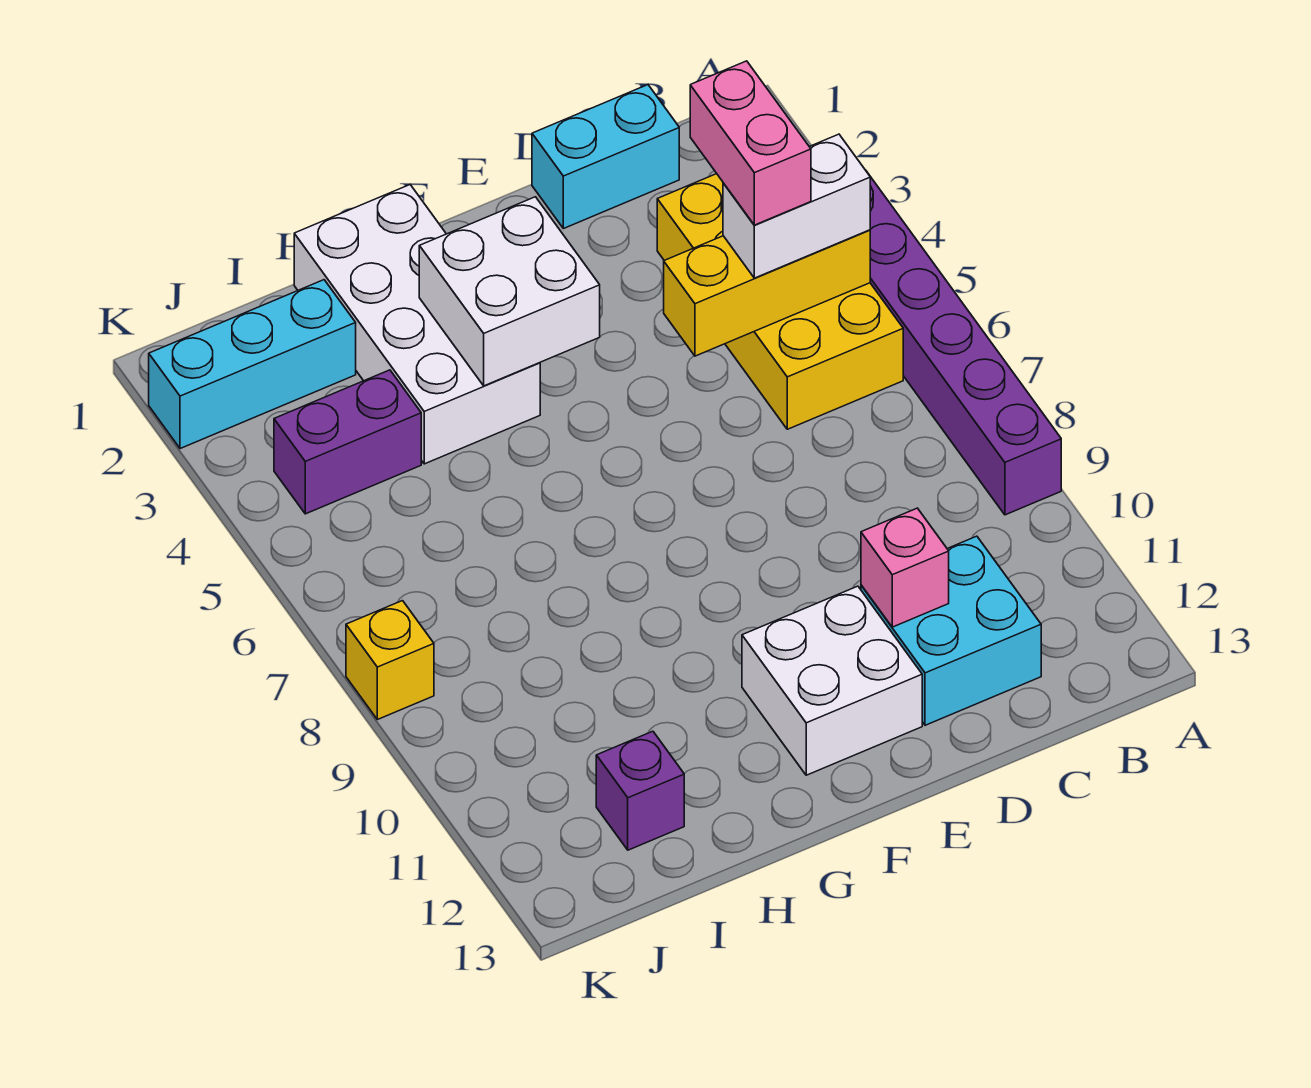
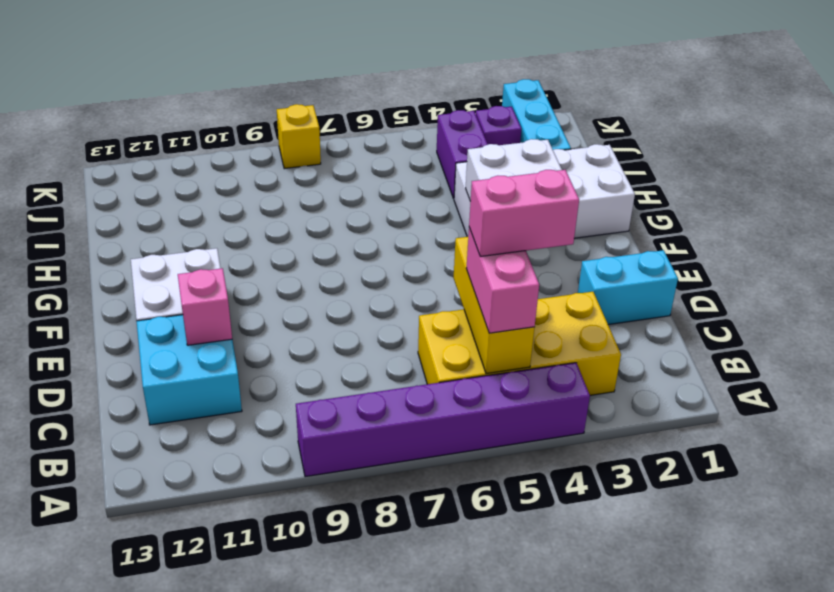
white 1x2 brick [723,134,870,278] -> pink 1x2 brick [466,228,539,333]
cyan 1x2 brick [532,85,679,229] -> cyan 1x2 brick turned to [578,250,678,325]
purple 1x1 brick [596,731,684,850] -> purple 1x1 brick moved to [476,106,521,145]

